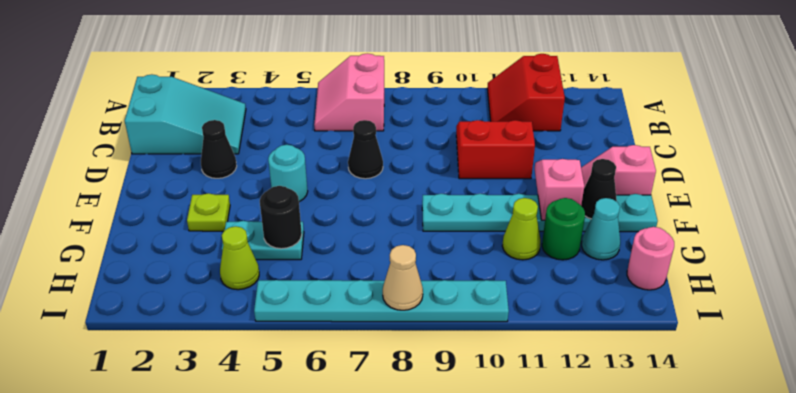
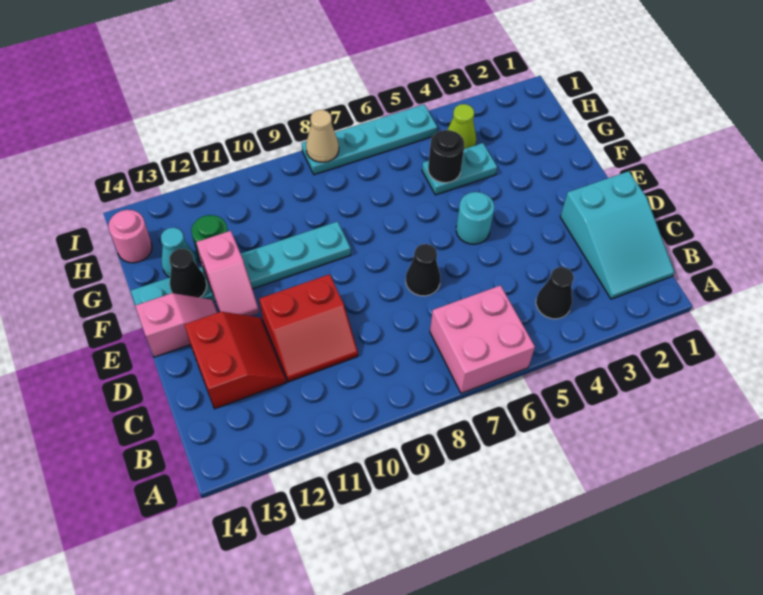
pink 2x2 slope [314,53,384,131] -> pink 2x2 brick [430,285,535,393]
red 2x2 slope [487,54,565,131] -> red 2x2 slope moved to [185,312,286,409]
cyan 2x3 slope [125,74,246,154] -> cyan 2x3 slope turned to [560,171,674,299]
black 1x1 cone [201,120,237,178] -> black 1x1 cone moved to [536,267,574,319]
lime 1x1 plate [187,193,230,231] -> none
lime 1x1 cone [502,198,541,260] -> none
cyan 1x6 plate [254,280,509,322] -> cyan 1x4 plate [302,105,438,175]

